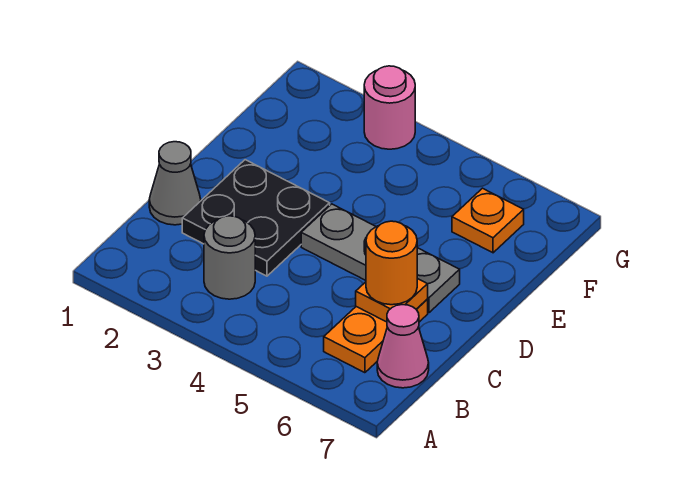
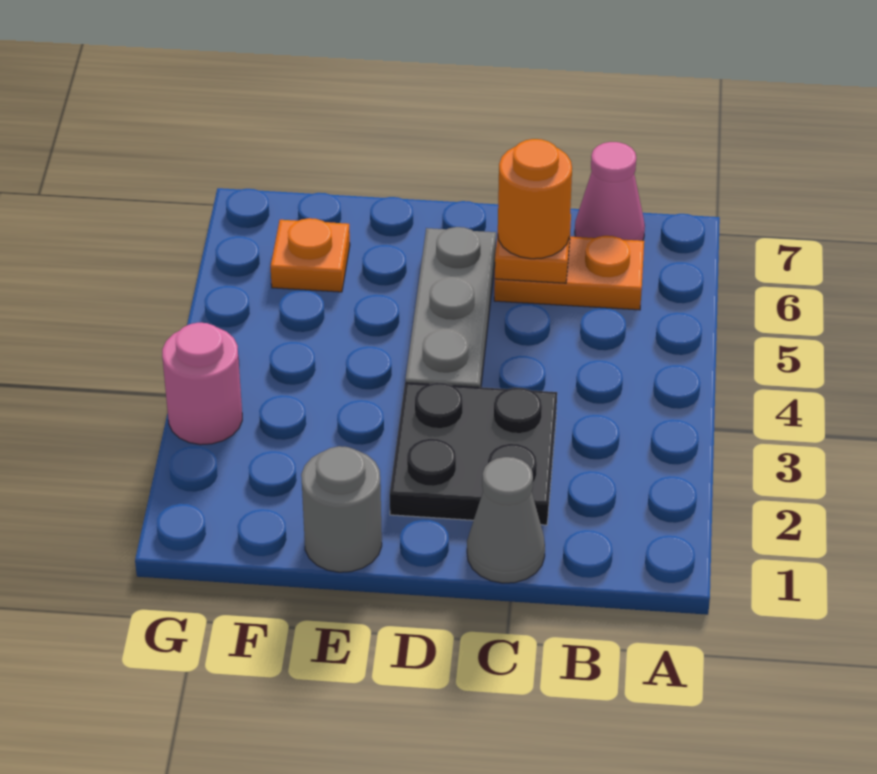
grey 1x1 round brick [204,216,255,299] -> grey 1x1 round brick moved to [301,446,382,572]

